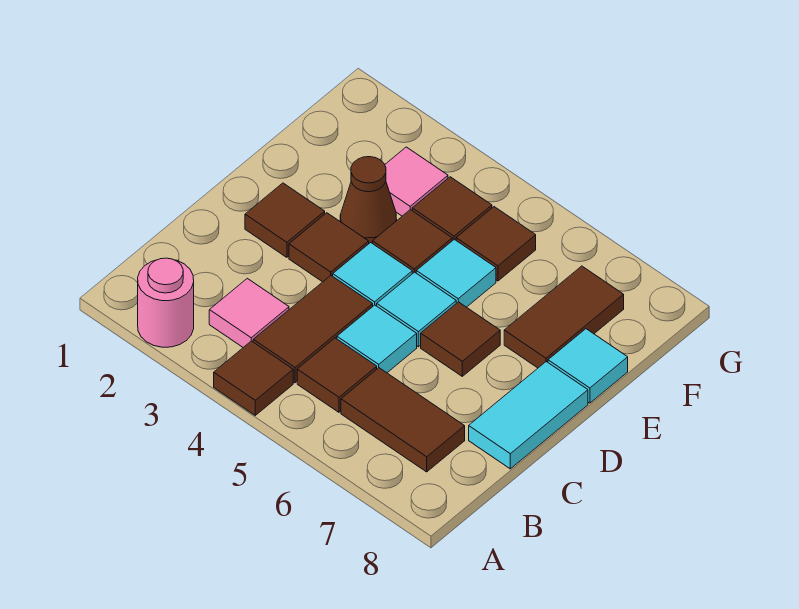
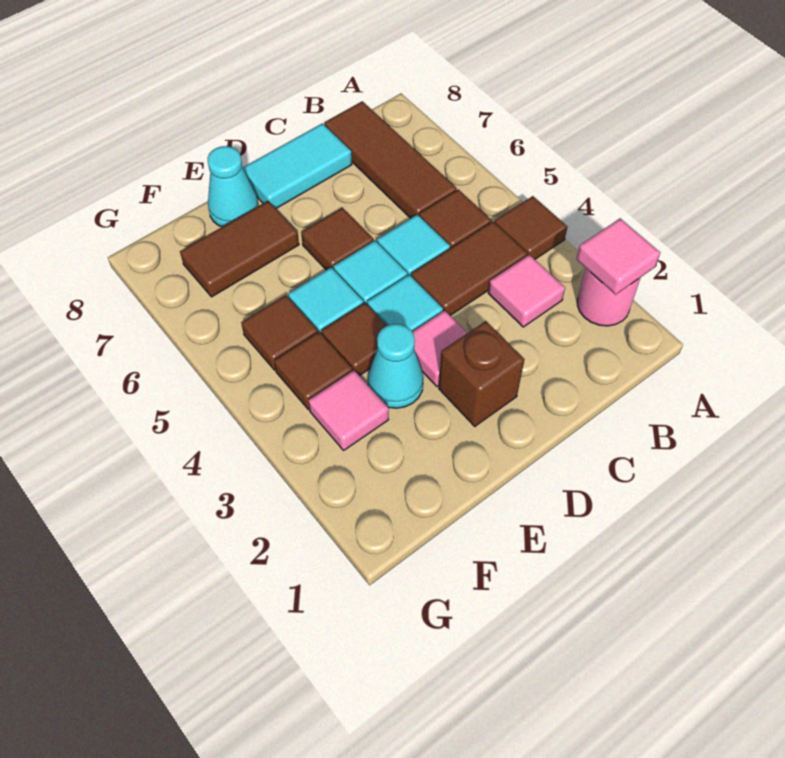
none -> pink 1x1 tile [576,218,660,295]
brown 1x2 tile [341,368,465,472] -> brown 1x3 tile [324,101,457,218]
brown 1x1 tile [245,183,325,257] -> brown 1x1 brick [439,321,524,426]
brown 1x1 tile [289,213,369,282] -> pink 1x1 tile [412,310,467,386]
brown 1x1 cone [340,157,397,243] -> cyan 1x1 cone [368,324,424,408]
cyan 1x1 tile [548,329,628,403] -> cyan 1x1 cone [207,146,258,227]

